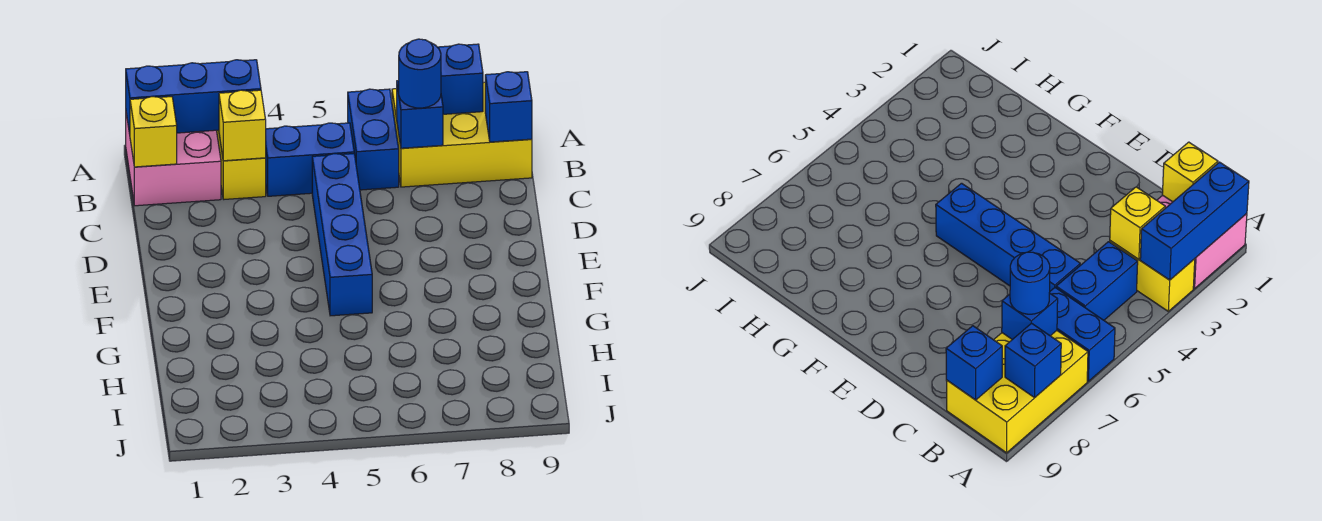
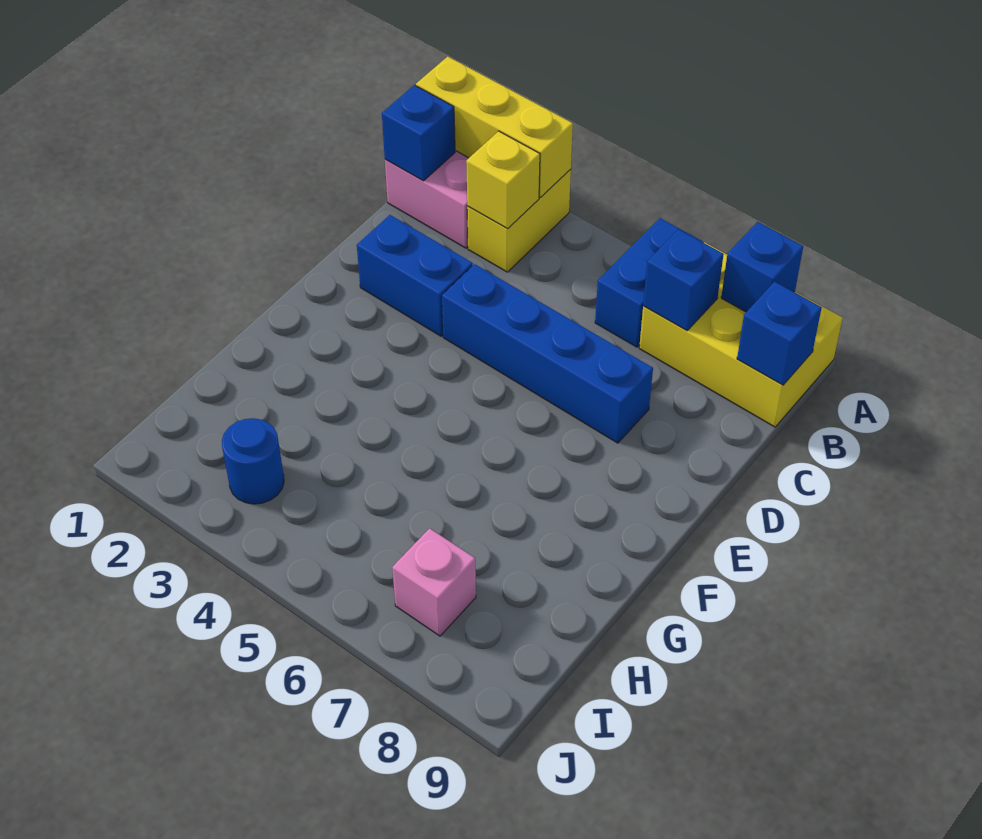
blue 1x3 brick [126,60,261,134] -> yellow 1x3 brick [416,56,573,197]
yellow 1x1 brick [130,97,177,167] -> blue 1x1 brick [382,85,455,181]
blue 1x2 brick [266,123,354,196] -> blue 1x2 brick moved to [357,215,473,336]
blue 1x1 round brick [399,39,441,108] -> blue 1x1 round brick moved to [222,418,284,504]
blue 1x4 brick [312,153,372,316] -> blue 1x4 brick turned to [442,264,653,443]
none -> pink 1x1 brick [392,528,476,636]

